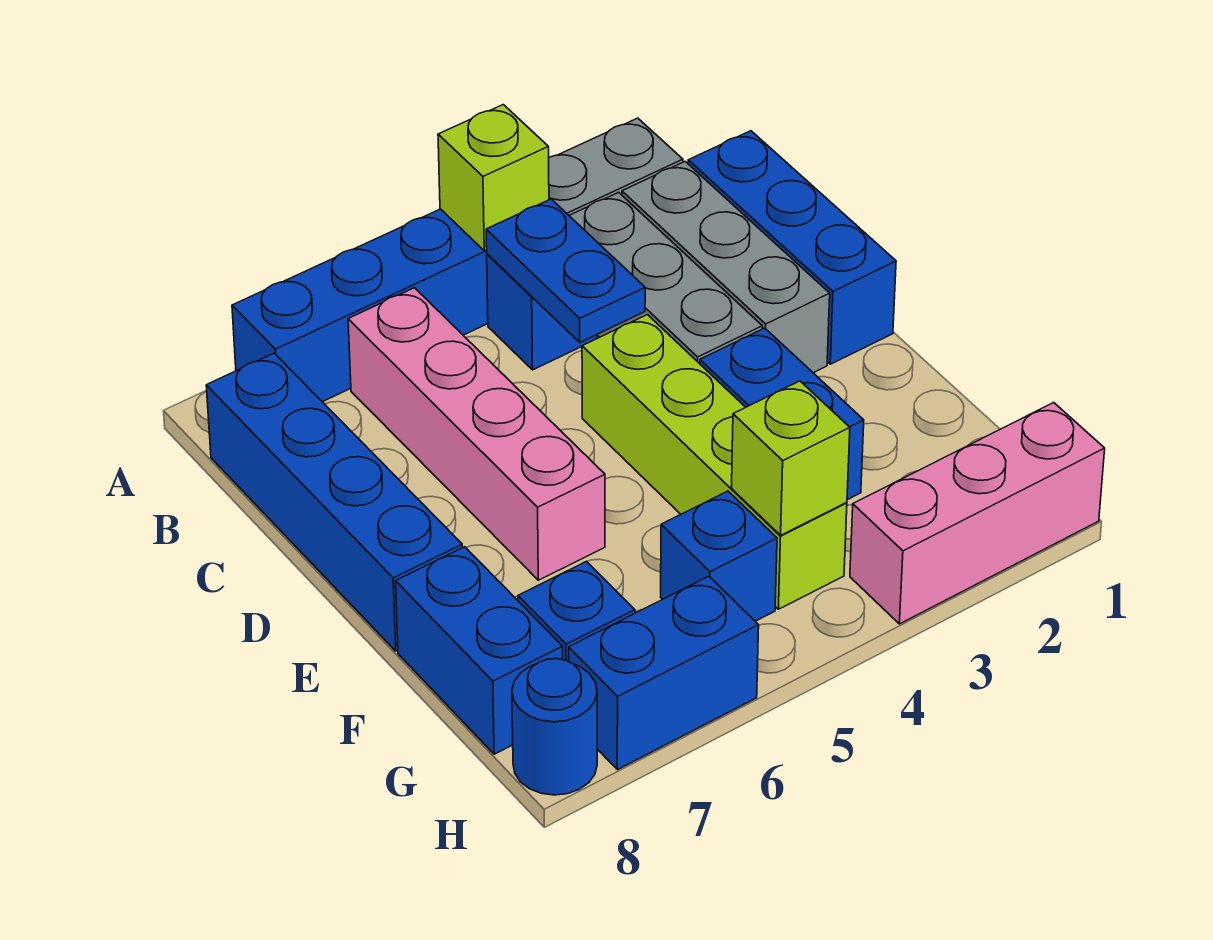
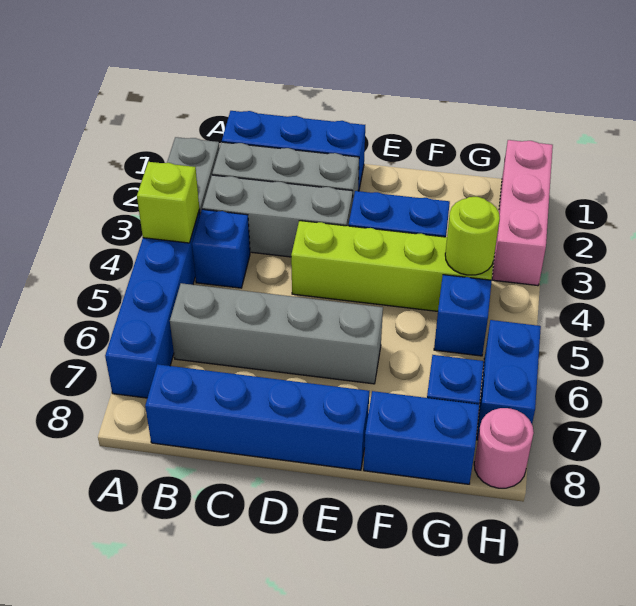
blue 1x2 plate [486,199,645,342] -> none
pink 1x4 brick [348,288,605,580] -> grey 1x4 brick [170,283,383,384]
lime 1x1 brick [732,381,850,535] -> lime 1x1 round brick [445,197,500,275]
blue 1x1 round brick [512,659,597,795] -> pink 1x1 round brick [474,408,534,488]

